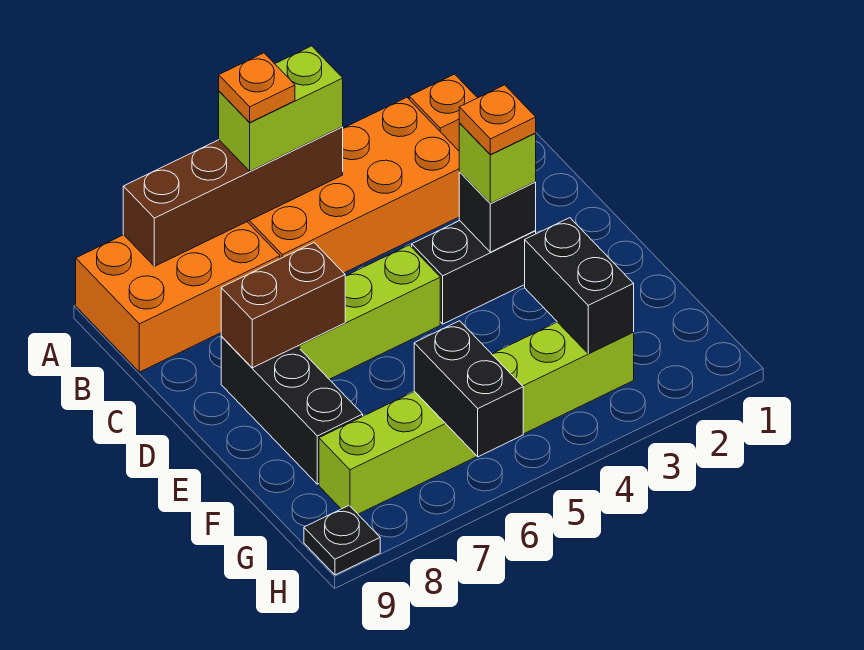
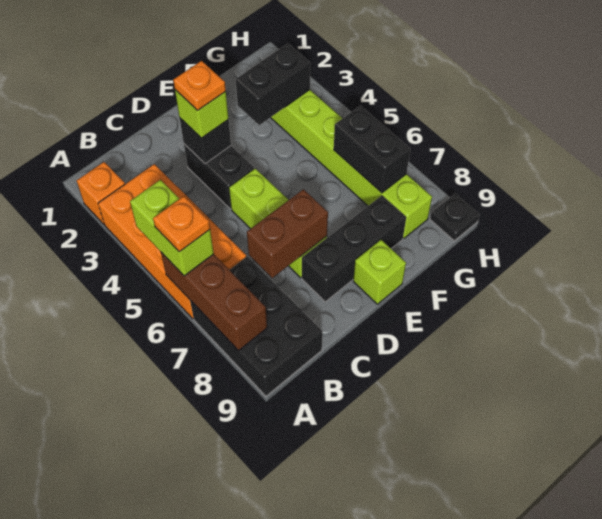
brown 1x4 brick [123,127,343,266] -> brown 1x3 brick [161,252,267,351]
orange 2x3 brick [76,222,280,372] -> black 2x3 brick [190,256,322,396]
brown 1x2 brick [221,243,345,368] -> brown 1x2 brick turned to [247,189,328,278]
none -> lime 1x1 brick [353,240,406,304]
black 1x2 brick [414,321,523,457] -> black 1x2 brick turned to [334,106,410,193]

